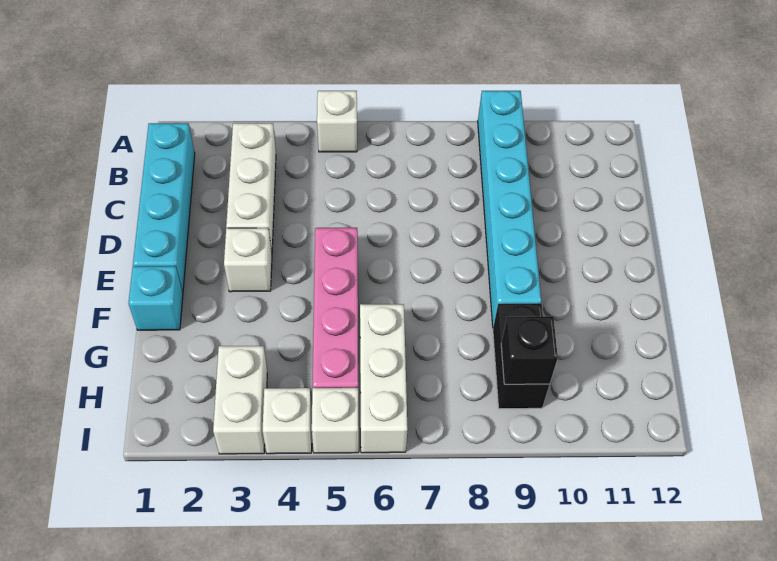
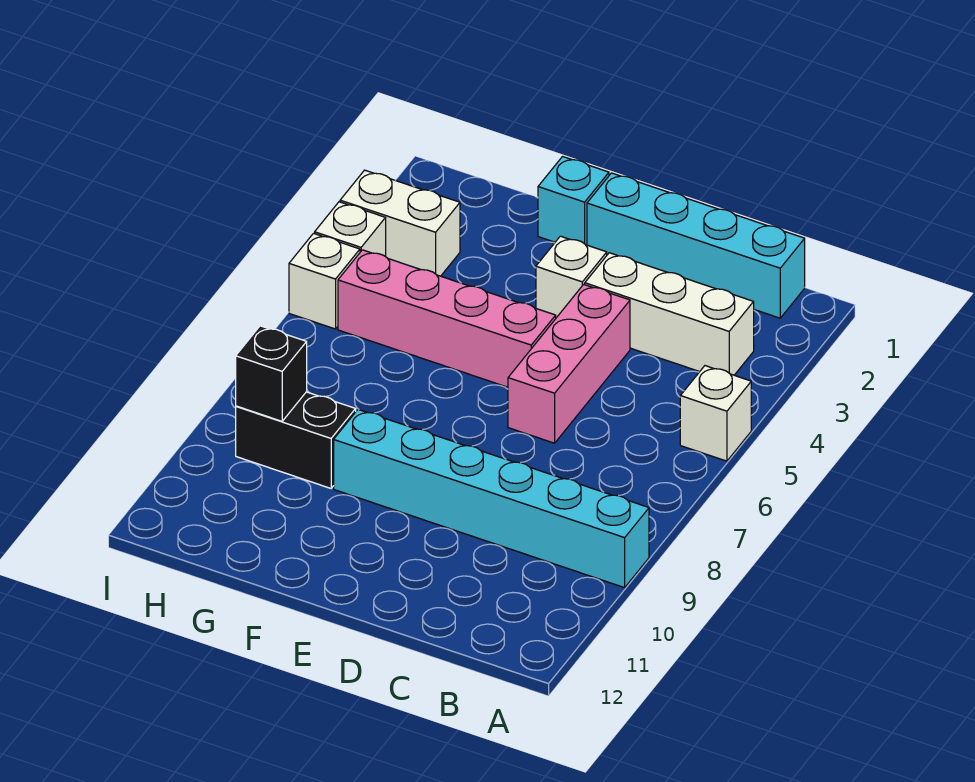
none -> pink 1x3 brick [508,284,630,443]
white 1x3 brick [360,304,407,453] -> none

